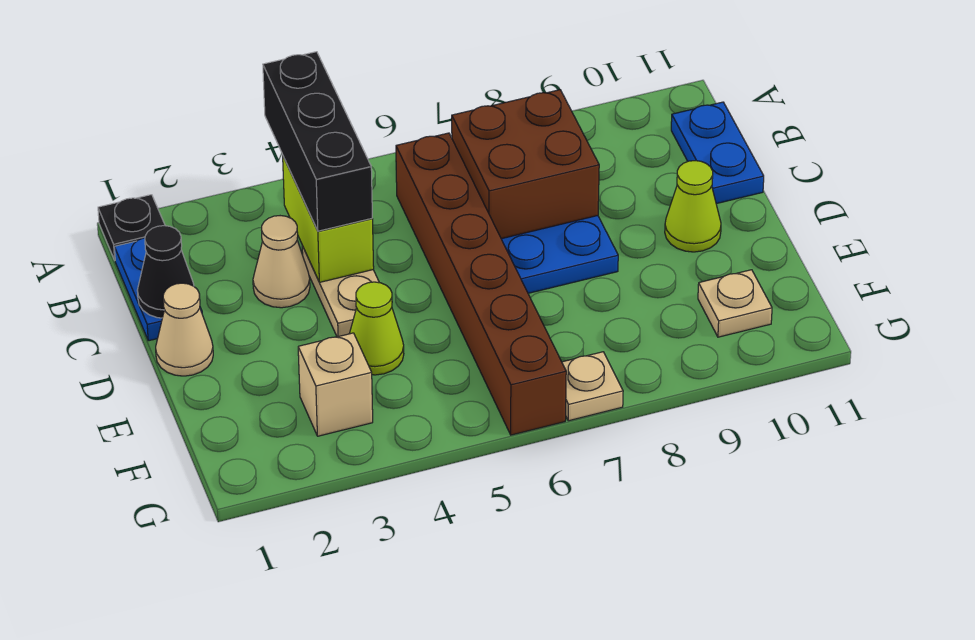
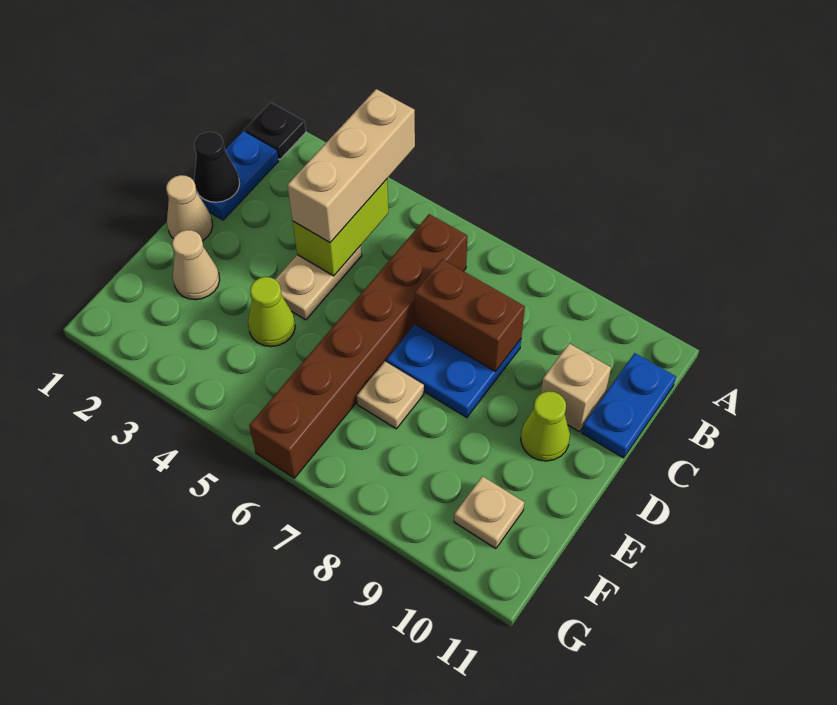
black 1x3 brick [263,52,372,231] -> tan 1x3 brick [287,89,415,242]
brown 2x2 brick [452,90,599,239] -> brown 1x2 brick [414,259,525,372]
tan 1x1 cone [253,216,310,308] -> tan 1x1 cone moved to [172,230,220,300]
tan 1x1 brick [298,333,373,436] -> tan 1x1 brick moved to [541,343,611,432]
tan 1x1 plate [562,352,623,421] -> tan 1x1 plate moved to [357,361,424,429]

